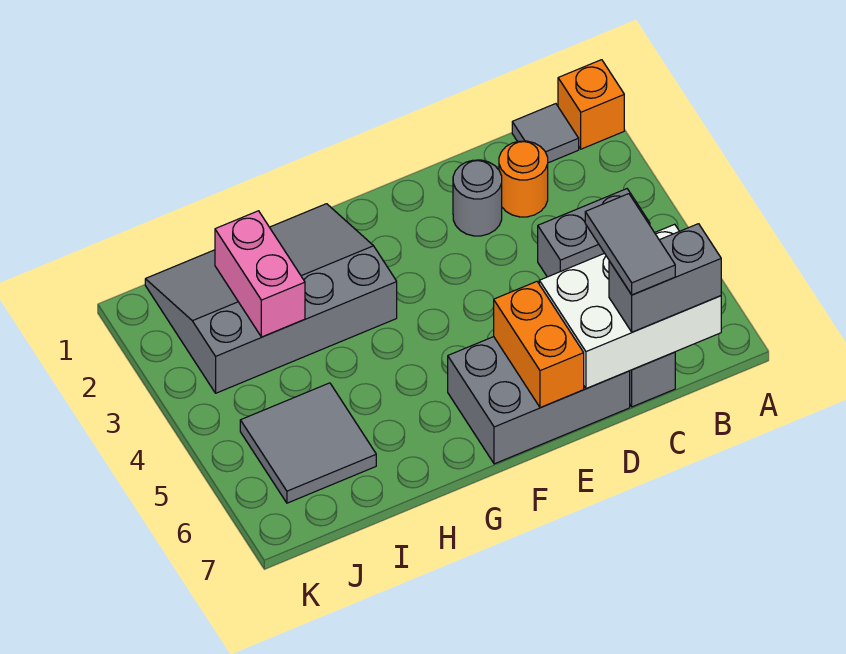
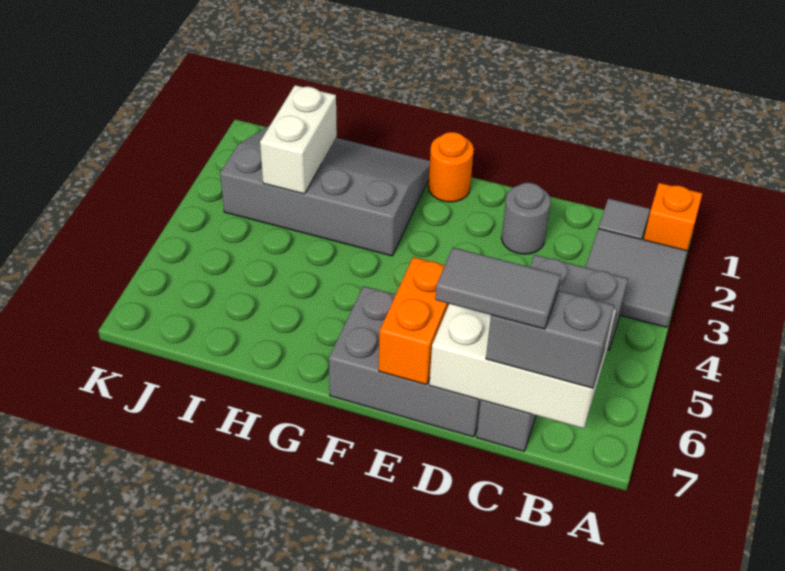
orange 1x1 round brick [499,141,548,217] -> orange 1x1 round brick moved to [428,132,474,202]
grey 1x2 tile [585,194,675,295] -> grey 1x2 tile turned to [435,247,561,329]
pink 1x2 brick [215,211,305,337] -> white 1x2 brick [260,85,337,194]
grey 2x2 tile [240,383,376,503] -> grey 2x2 tile moved to [586,229,687,327]

